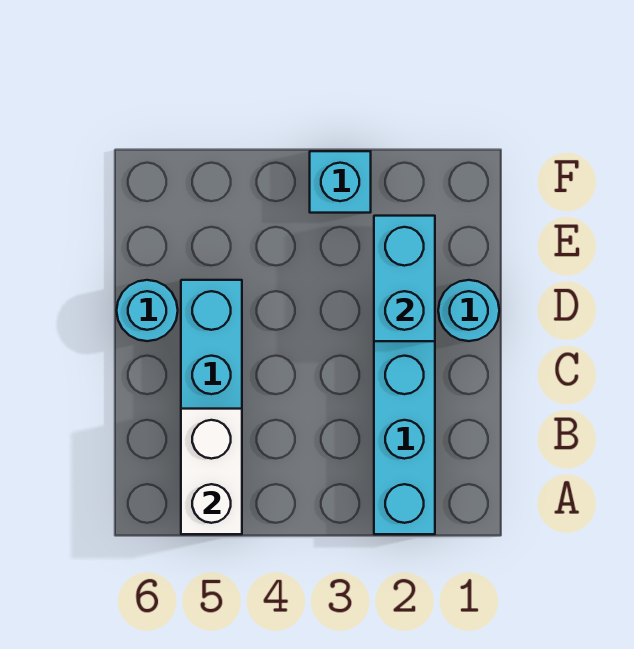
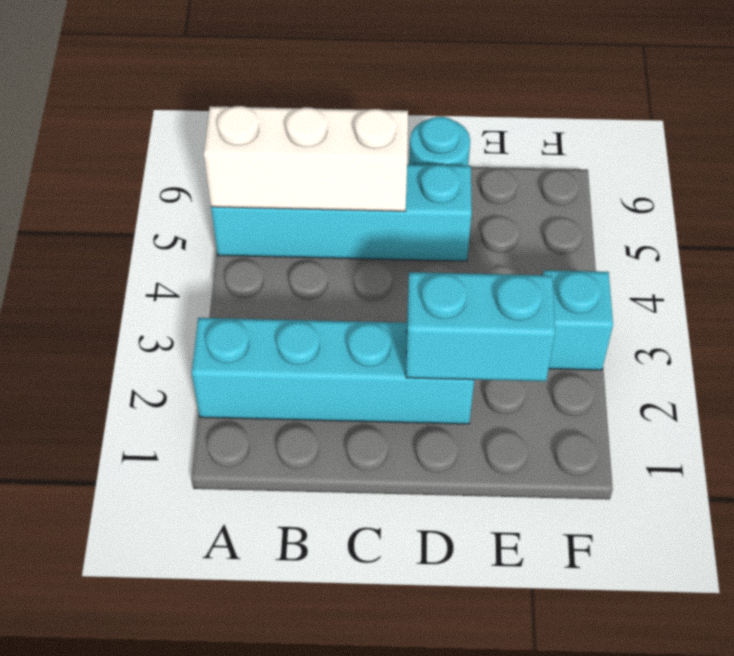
white 1x2 brick [181,409,242,534] -> white 1x3 brick [204,106,408,211]
cyan 1x1 round brick [438,280,499,341] -> none

